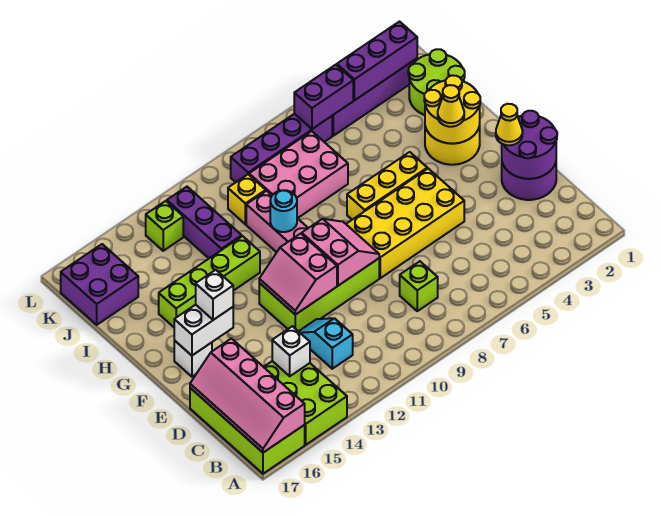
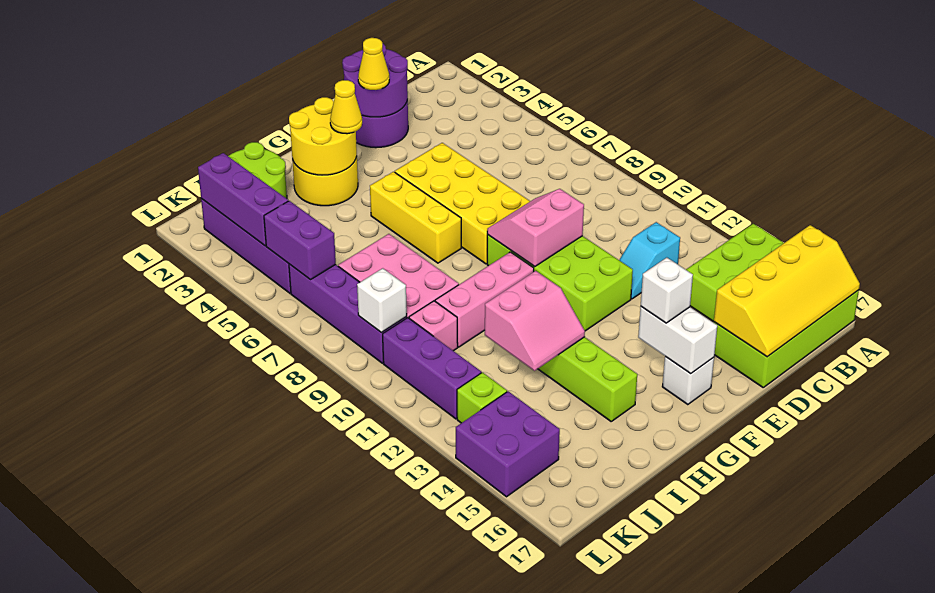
pink 2x4 slope [190,339,305,453] -> yellow 2x4 slope [714,225,860,357]
lime 1x1 brick [400,261,438,311] -> none
white 1x1 brick [272,326,310,376] -> white 1x1 brick moved to [357,268,407,333]
pink 2x2 slope [259,234,337,315] -> pink 2x2 slope moved to [485,271,585,371]
cyan 1x1 round brick [270,190,297,232] -> none
purple 1x3 brick [167,187,242,258] -> purple 1x3 brick turned to [383,318,481,419]
yellow 1x1 brick [228,174,266,224] -> pink 1x1 brick [409,301,458,351]
purple 2x2 brick [61,244,138,325] -> purple 2x2 brick moved to [456,391,560,497]

